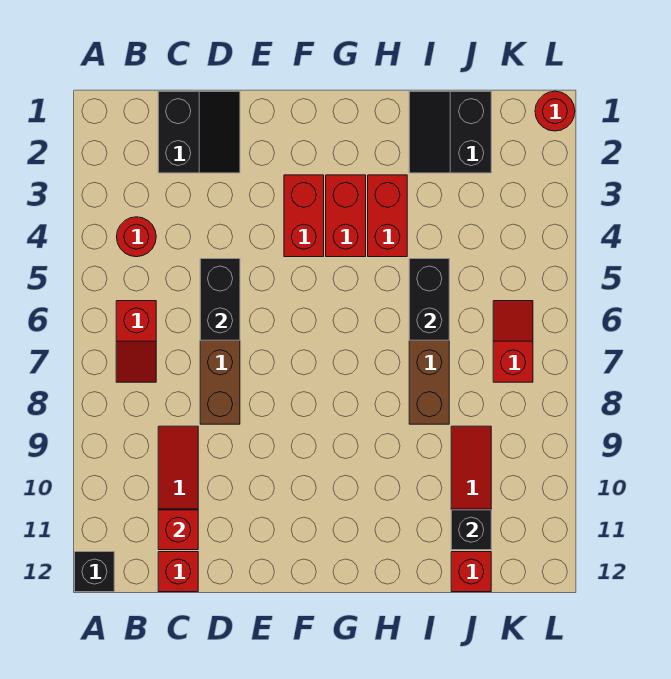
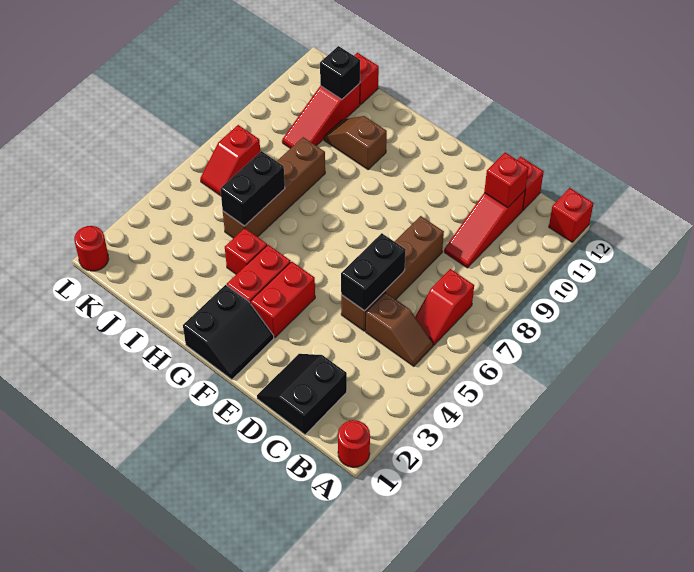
black 1x1 brick [75,552,114,592] -> red 1x1 brick [549,188,594,242]
red 1x1 round brick [117,217,156,257] -> red 1x1 round brick moved to [338,420,370,467]
none -> brown 1x2 slope [366,293,433,366]
red 1x2 slope [116,301,156,382] -> red 1x2 slope turned to [415,269,474,345]
red 1x2 brick [368,175,407,257] -> red 1x1 brick [225,228,267,274]
none -> brown 1x2 slope [324,116,387,170]
black 2x2 slope [409,91,491,173] -> black 2x2 slope moved to [183,285,274,380]

